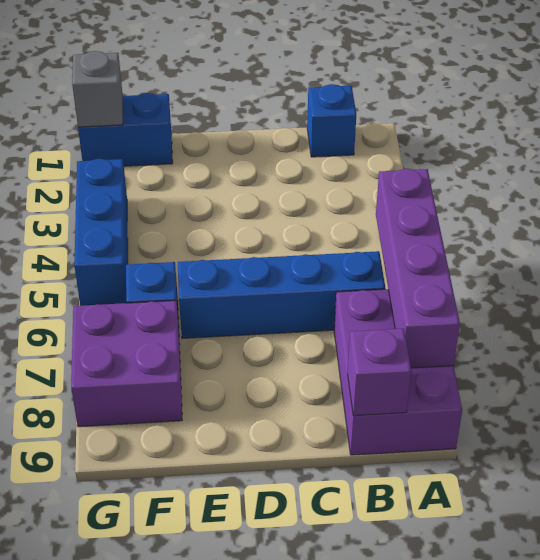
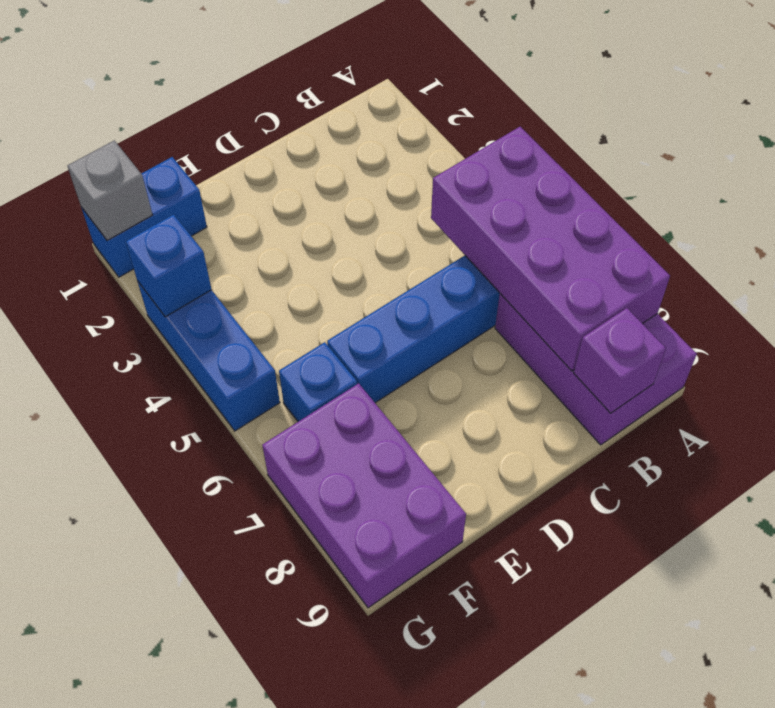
purple 1x4 brick [376,169,460,368] -> purple 2x4 brick [431,127,670,371]
blue 1x1 brick [307,84,356,157] -> blue 1x1 brick moved to [126,214,212,317]
purple 2x2 brick [71,301,182,427] -> purple 2x3 brick [262,383,466,608]

